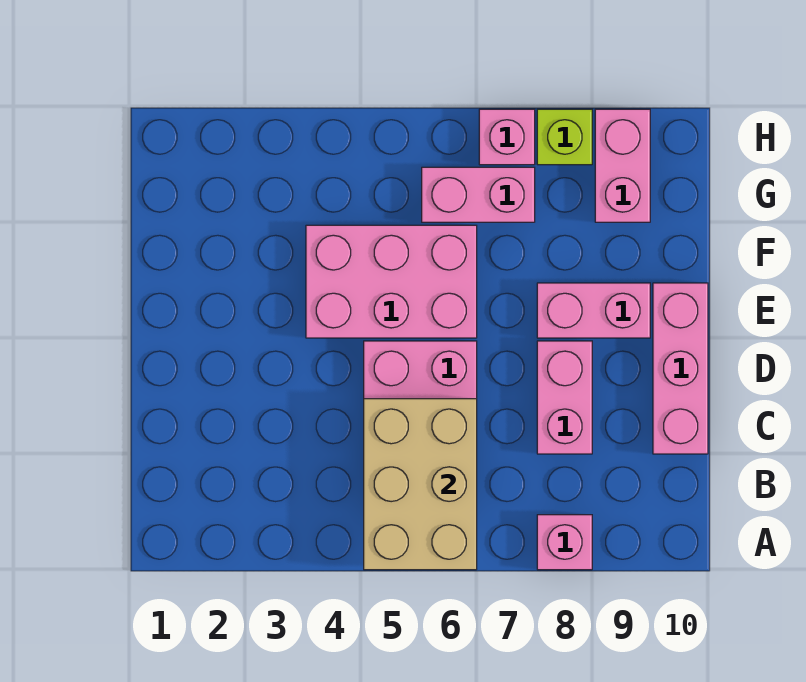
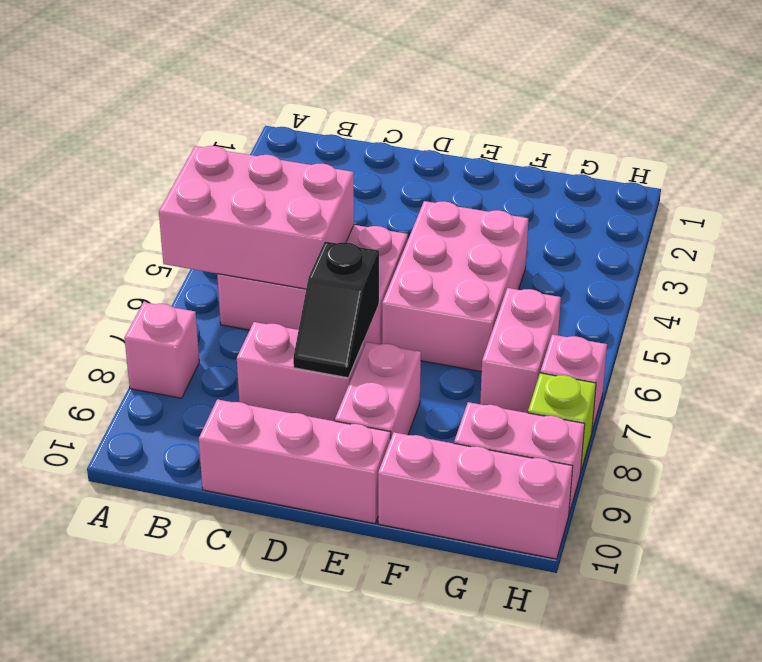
tan 2x3 brick [364,399,477,570] -> pink 2x3 brick [159,146,354,289]
none -> black 1x2 slope [293,241,379,378]
none -> pink 1x3 brick [378,432,573,559]

